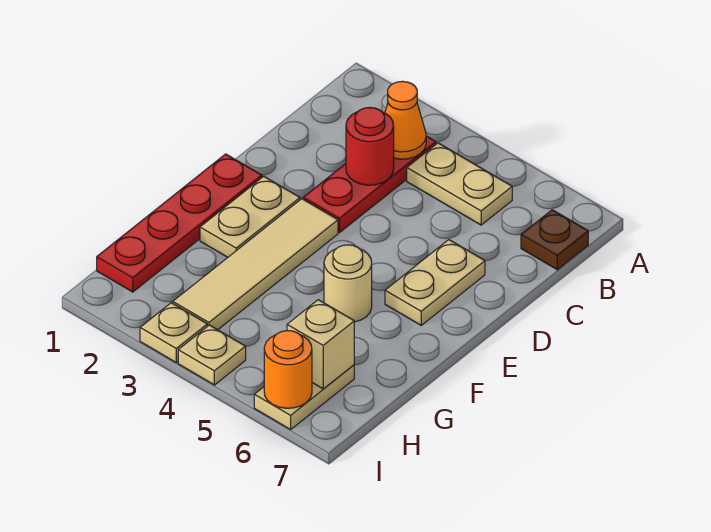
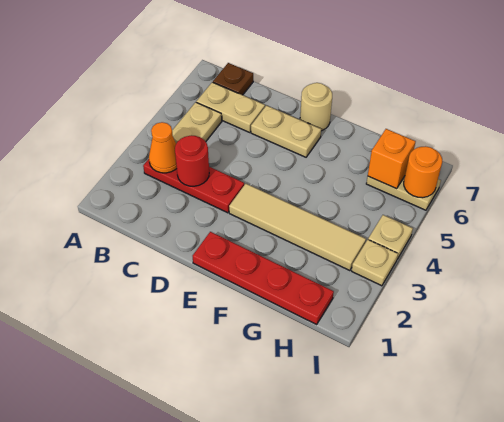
tan 1x2 plate [200,176,300,257] -> tan 1x2 plate moved to [196,82,265,133]
tan 1x1 round brick [324,245,372,322] -> tan 1x1 round brick moved to [300,83,332,131]
tan 1x1 brick [287,300,354,389] -> orange 1x1 brick [368,129,416,189]

